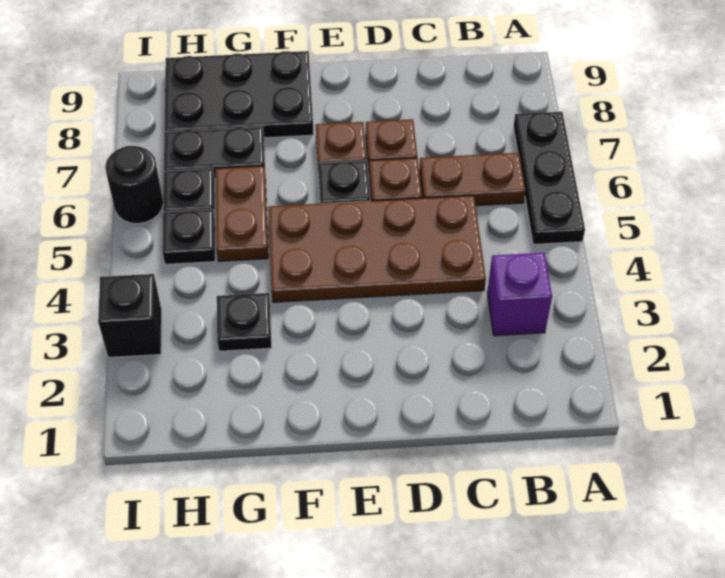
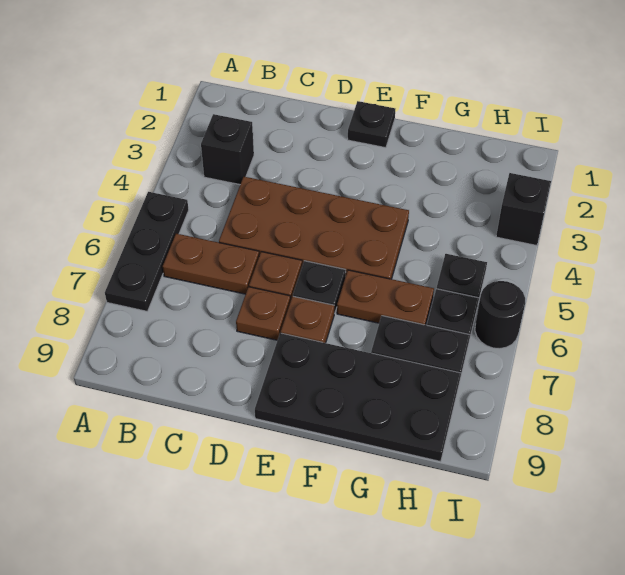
purple 1x1 brick [487,253,552,336] -> black 1x1 brick [201,114,254,185]
black 2x3 plate [165,51,314,138] -> black 2x4 plate [255,333,461,462]
black 1x1 plate [217,293,272,351] -> black 1x1 plate moved to [348,101,395,148]
brown 1x2 plate [215,166,268,262] -> brown 1x2 plate turned to [337,270,434,325]

